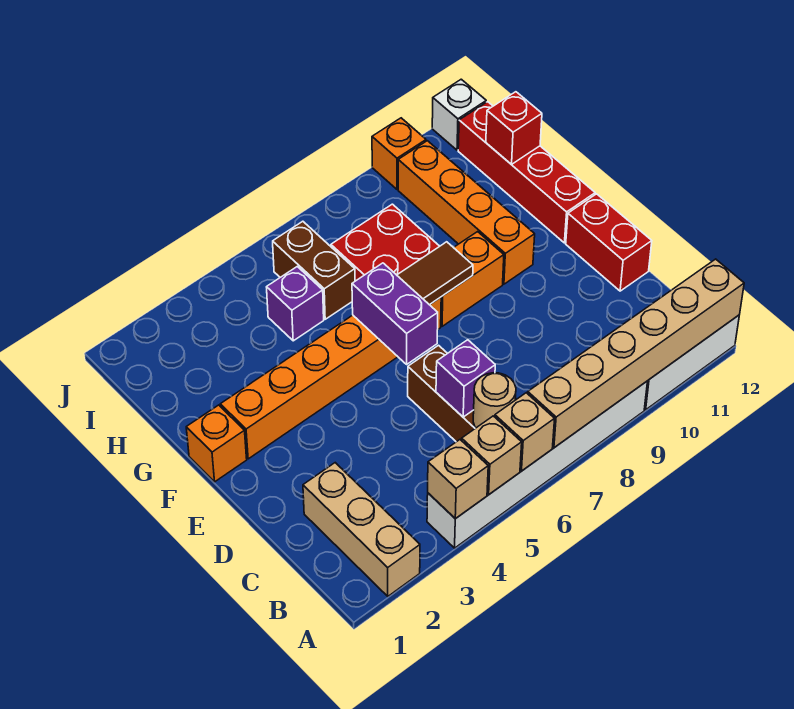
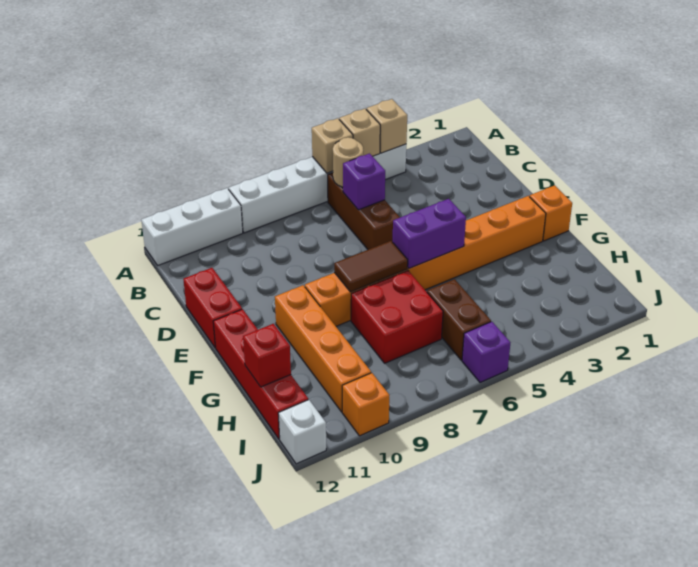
tan 1x3 brick [303,463,420,596] -> none
tan 1x6 brick [528,259,744,448] -> none
purple 1x2 brick [352,263,438,364] -> purple 1x2 brick turned to [393,199,466,268]
purple 1x1 brick [267,267,324,341] -> purple 1x1 brick moved to [462,322,510,382]

